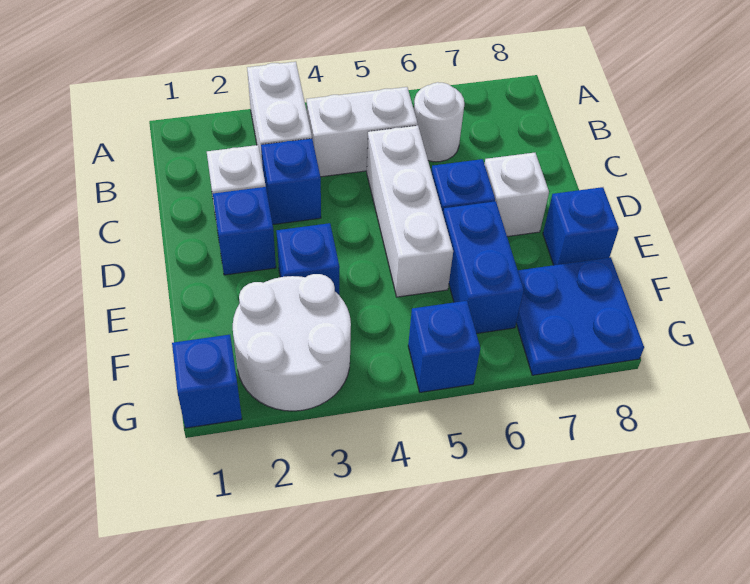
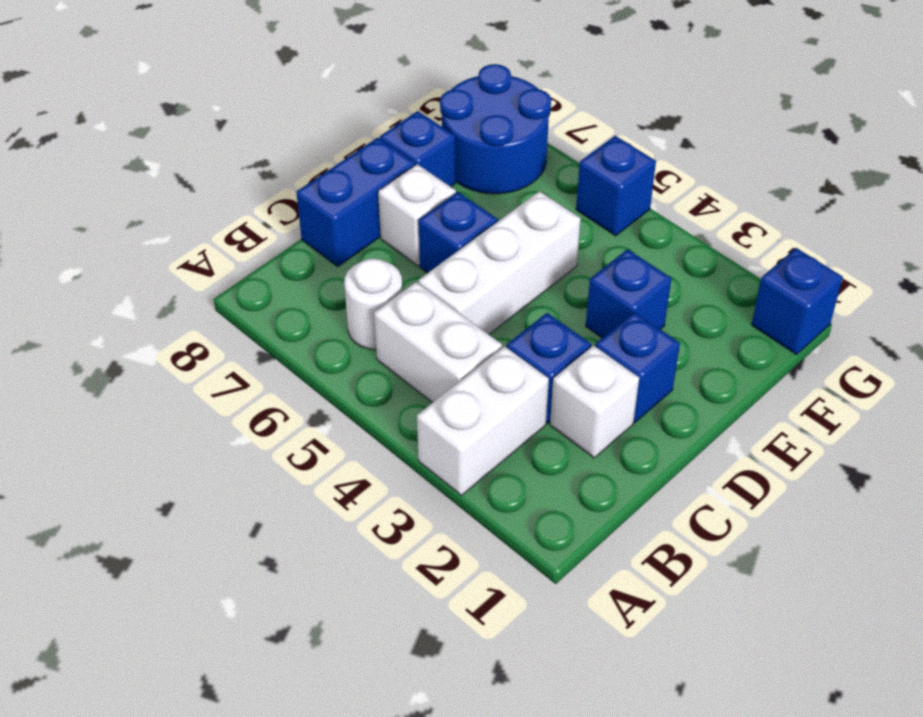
blue 1x2 brick [443,201,524,334] -> blue 1x2 brick moved to [296,138,415,267]
white 2x2 round brick [233,274,351,411] -> none
blue 2x2 plate [516,257,644,375] -> blue 2x2 round brick [440,64,551,194]

